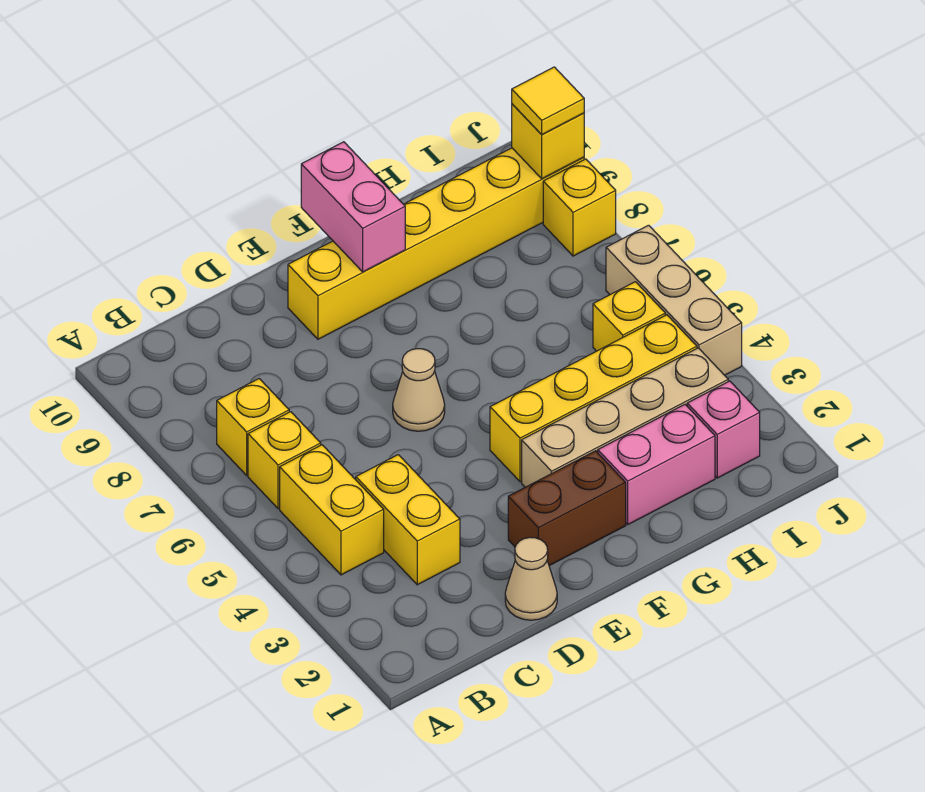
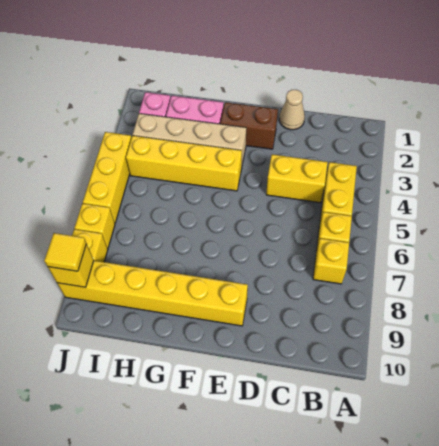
yellow 1x2 brick [356,455,460,585] -> yellow 1x2 brick turned to [266,154,328,203]
tan 1x1 cone [393,349,445,431] -> none
pink 1x2 brick [301,142,405,272] -> none
yellow 1x1 brick [593,282,665,351] -> yellow 1x1 brick moved to [74,203,115,248]
tan 1x3 brick [606,225,742,375] -> yellow 1x3 brick [83,132,131,223]

